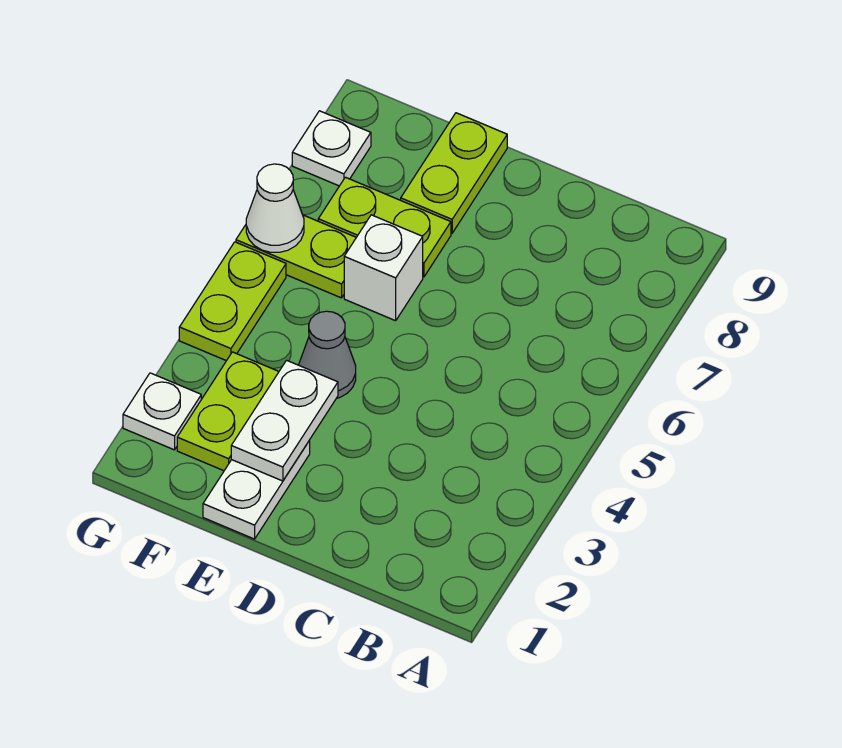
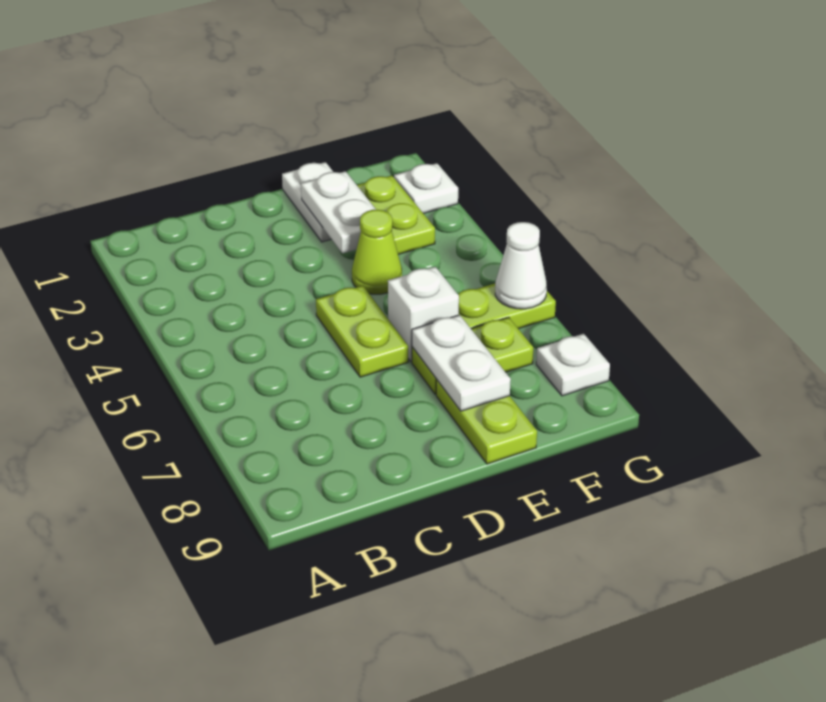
grey 1x1 cone [299,311,356,398] -> lime 1x1 cone [352,210,402,294]
none -> white 1x2 plate [412,315,511,411]
lime 1x2 plate [179,242,286,361] -> lime 1x2 plate moved to [316,286,408,377]

